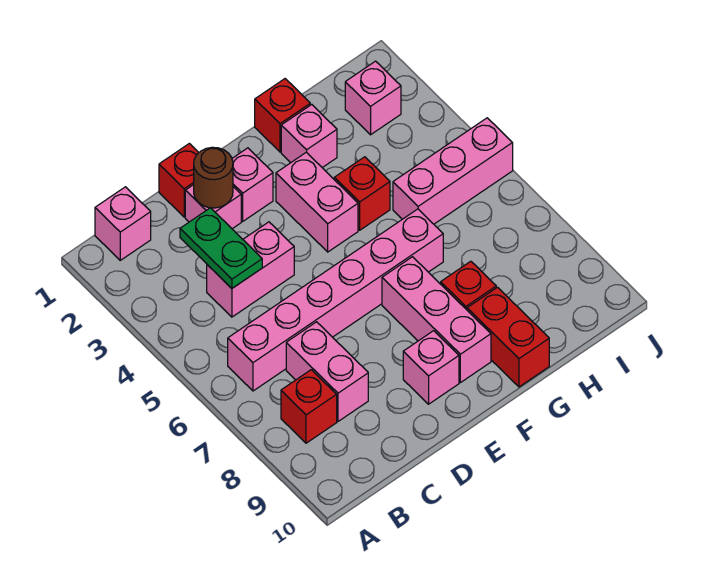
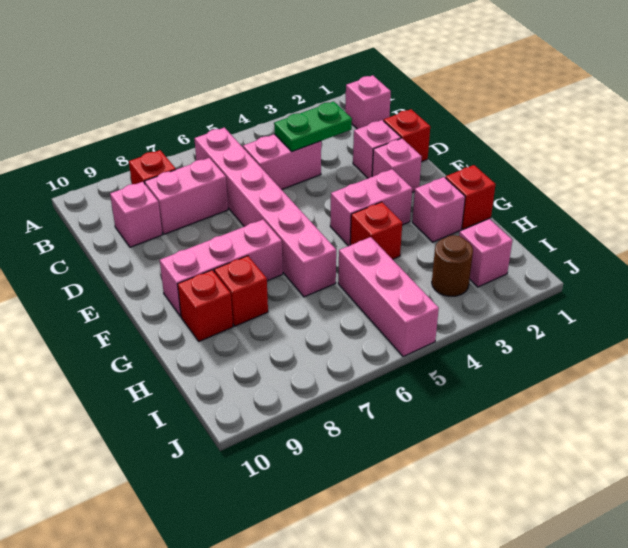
pink 1x2 brick [207,222,294,317] -> pink 1x2 brick turned to [243,134,321,190]
brown 1x1 round brick [194,147,233,208] -> brown 1x1 round brick moved to [432,235,473,296]
pink 1x1 brick [403,331,459,404] -> pink 1x1 brick moved to [110,182,162,247]
red 1x2 brick [467,287,549,387] -> red 1x1 brick [178,270,233,341]

